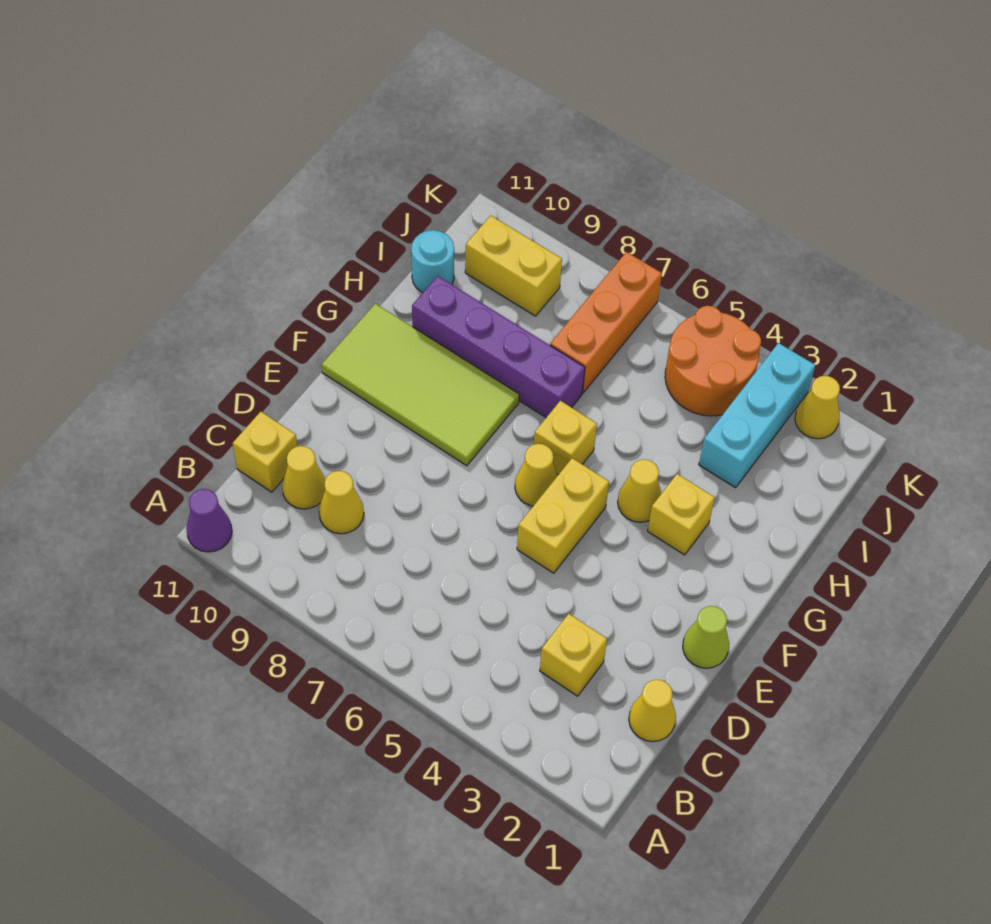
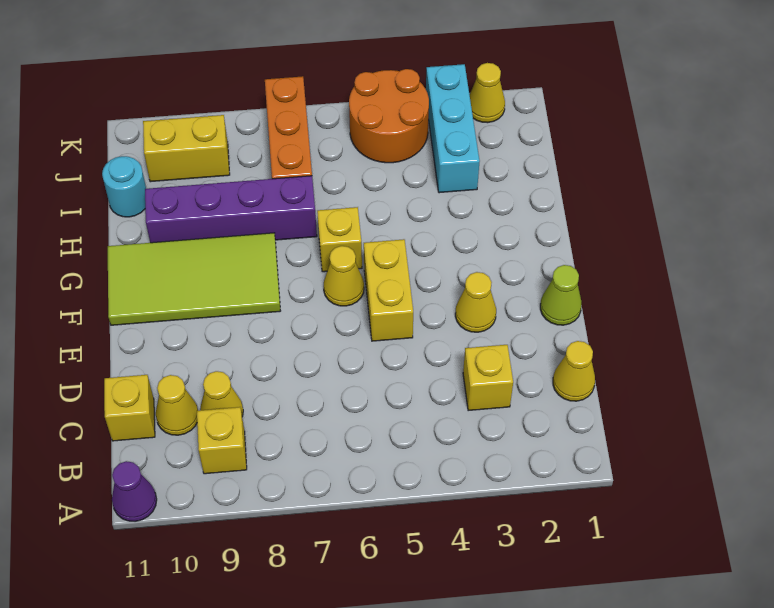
yellow 1x1 brick [648,474,715,555] -> yellow 1x1 brick moved to [197,407,247,474]
yellow 1x1 cone [618,459,661,522] -> yellow 1x1 cone moved to [455,272,496,332]

